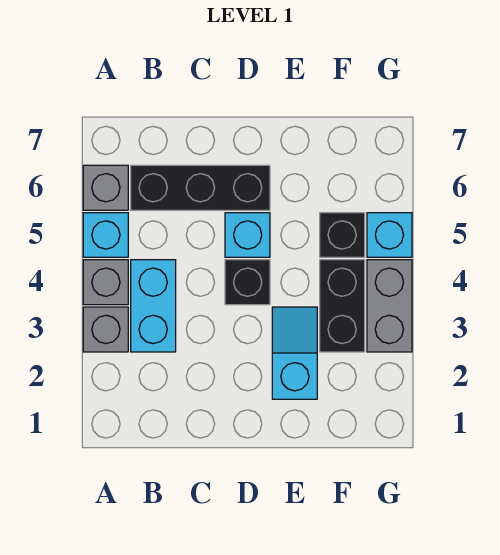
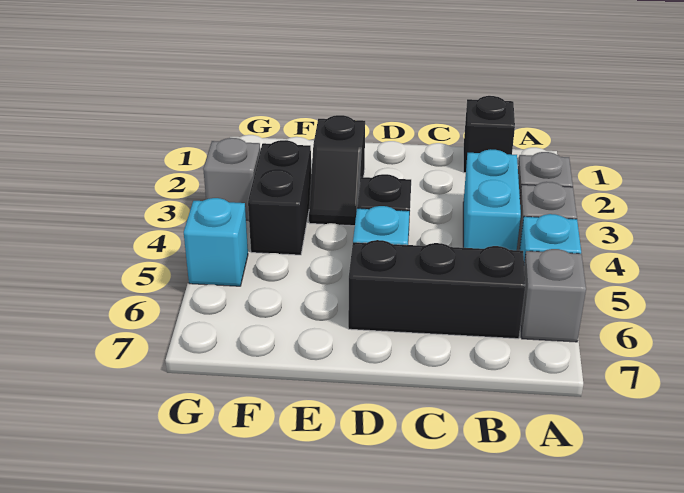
cyan 1x2 slope [272,307,317,399] -> black 1x2 slope [309,115,365,226]
black 1x1 brick [320,213,365,257] -> black 1x1 brick moved to [463,96,515,173]
grey 1x2 brick [367,260,412,352] -> grey 1x1 brick [203,138,260,221]

